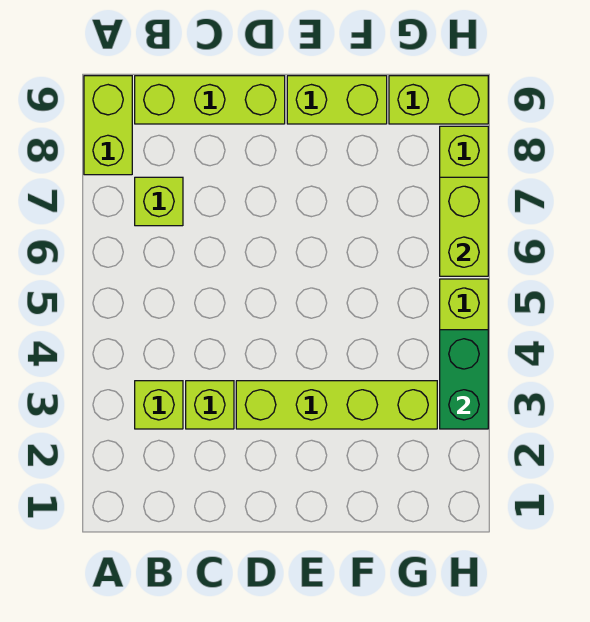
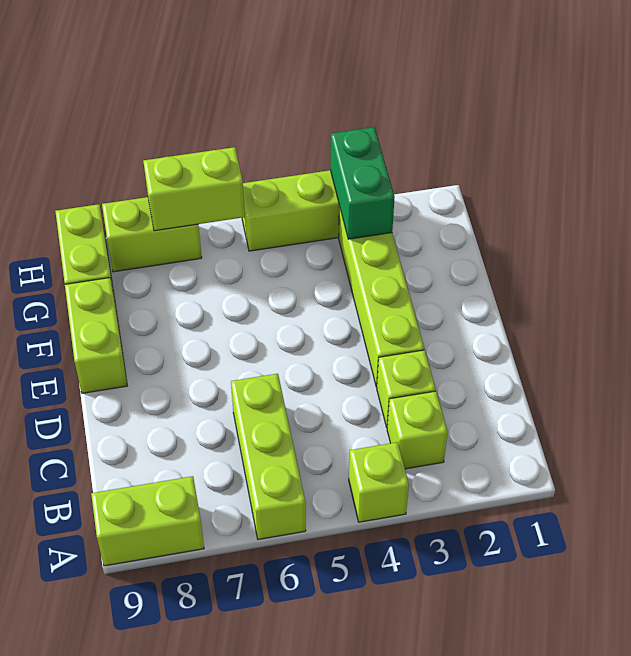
lime 1x1 brick [135,177,183,226] -> lime 1x1 brick moved to [349,442,409,522]
lime 1x3 brick [135,76,285,124] -> lime 1x3 brick moved to [231,374,306,540]
green 1x2 brick [440,330,488,429] -> green 1x2 brick turned to [330,127,395,239]

